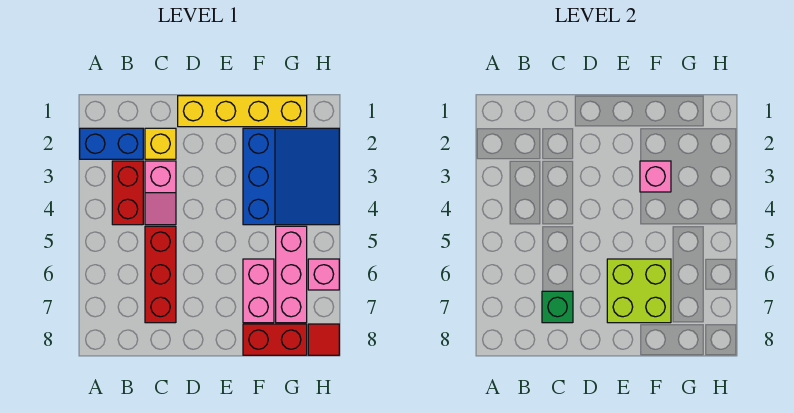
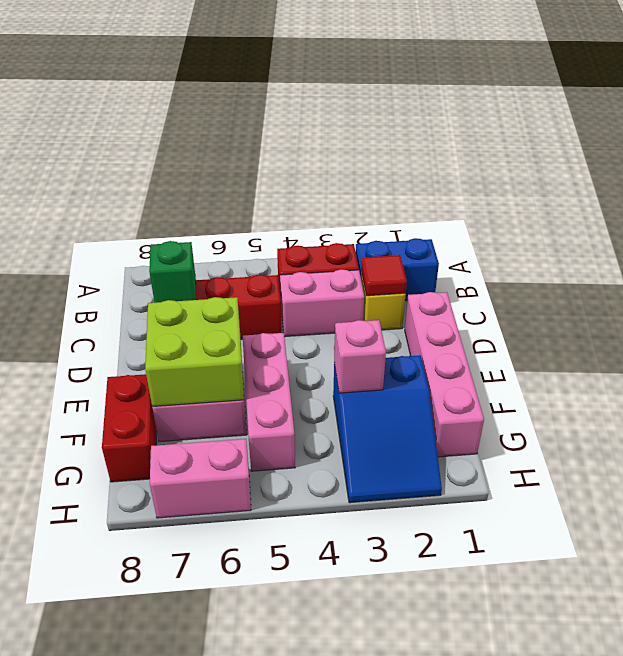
blue 1x2 brick [80,128,143,159] -> blue 1x2 brick turned to [356,238,439,301]
pink 1x2 slope [145,161,176,225] -> pink 1x2 brick [280,269,364,337]
yellow 1x4 brick [178,96,307,127] -> pink 1x4 brick [405,292,484,457]
blue 3x3 slope [243,128,339,225] -> blue 2x3 slope [333,355,442,503]
pink 1x3 brick [276,226,307,323] -> pink 1x3 brick turned to [243,333,295,471]
pink 1x1 brick [308,259,339,290] -> pink 1x2 brick [150,439,251,518]
red 1x1 tile [308,324,339,355] -> red 1x1 tile moved to [361,255,407,296]

